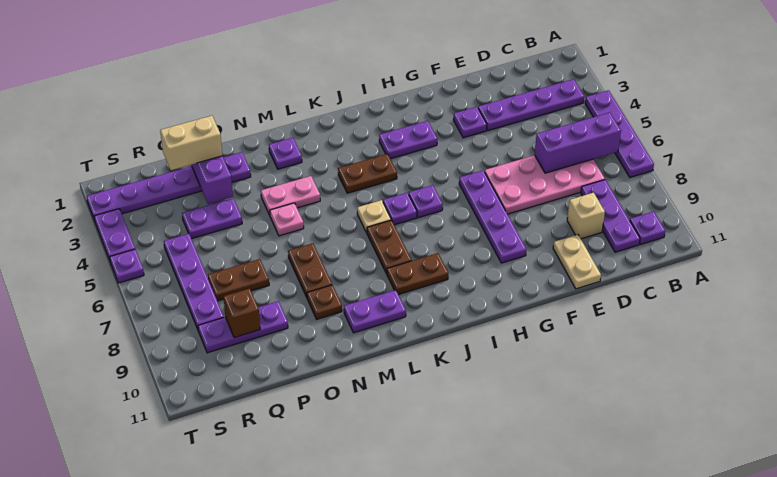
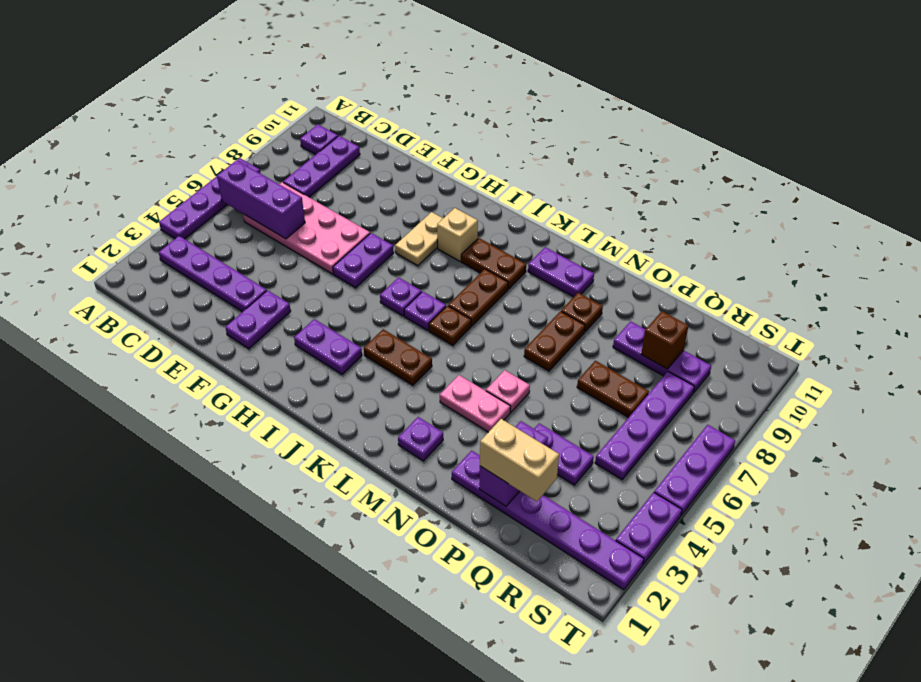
tan 1x1 brick [567,193,605,239] -> tan 1x1 brick moved to [437,208,478,261]
tan 1x2 plate [553,235,601,289] -> tan 1x2 plate moved to [395,212,443,266]
purple 1x1 plate [453,107,487,138] -> purple 1x2 plate [225,290,291,349]
purple 1x4 plate [459,171,526,263] -> purple 1x2 plate [333,233,394,288]
tan 1x1 plate [357,200,391,233] -> brown 1x1 plate [429,306,471,345]
purple 1x1 plate [110,249,144,283] -> purple 1x3 plate [654,425,735,515]

